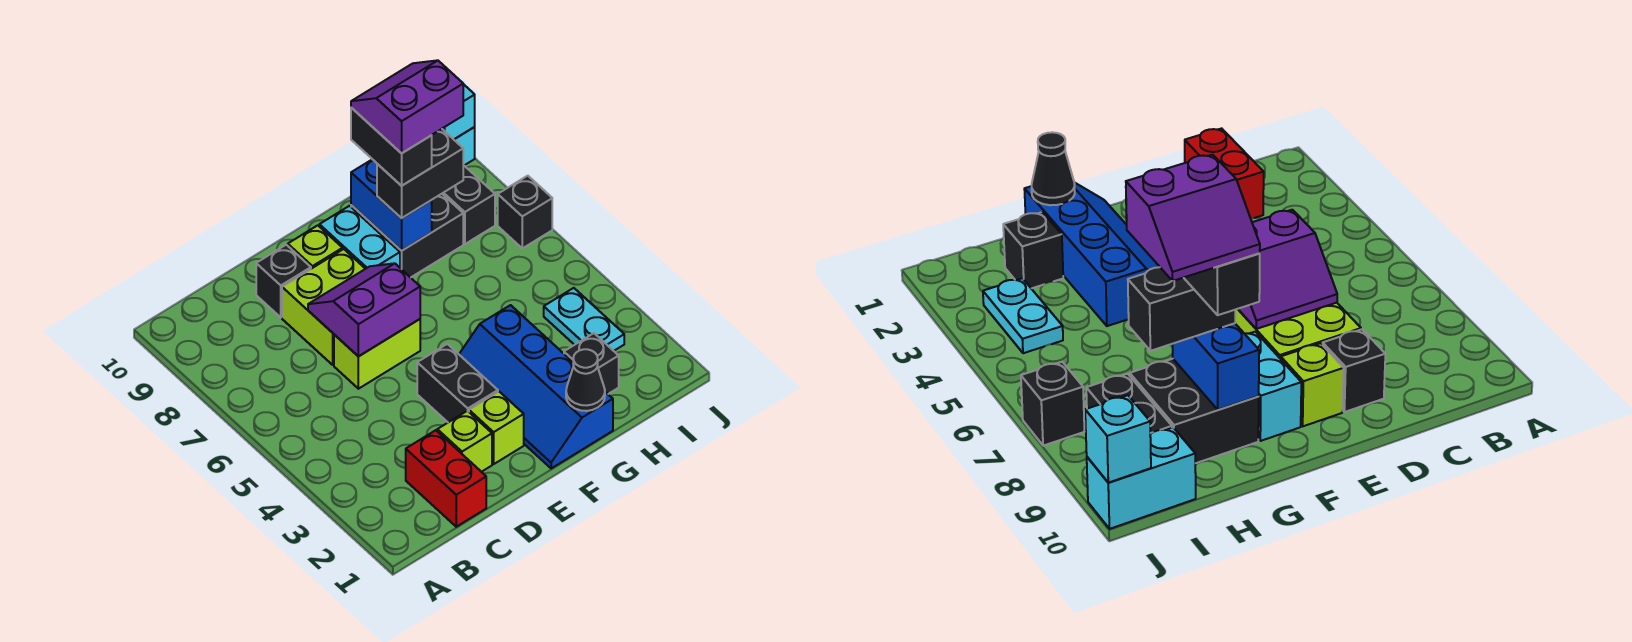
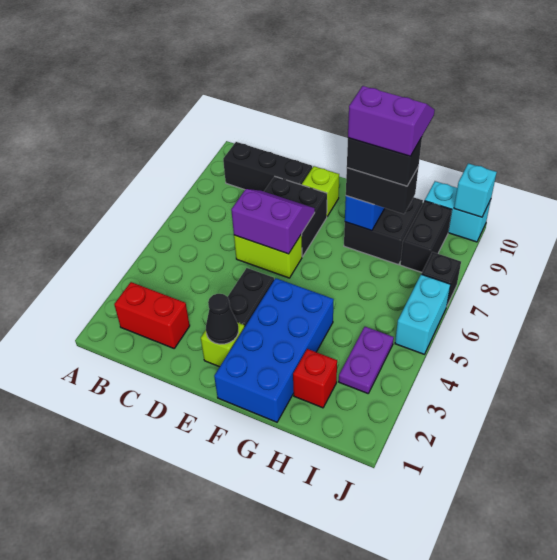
red 1x2 brick [406,430,486,527] -> red 1x2 brick turned to [114,282,190,348]
lime 1x1 brick [437,411,492,472] -> none
lime 2x2 brick [282,249,365,365] -> black 2x2 brick [264,176,327,257]
black 1x1 brick [256,245,311,317] -> black 1x3 brick [223,142,312,191]
blue 2x4 slope [459,305,613,468] -> blue 2x4 brick [214,278,334,422]
cyan 1x2 brick [319,206,400,269] -> cyan 1x2 brick moved to [395,274,451,354]
black 1x1 cone [566,349,605,411] -> black 1x1 cone moved to [206,294,238,344]
black 1x2 brick [351,108,432,186] -> black 1x2 brick turned to [347,137,422,186]
black 1x1 brick [564,333,619,394] -> red 1x1 brick [293,349,337,408]
cyan 1x2 plate [544,288,624,351] -> purple 1x2 plate [339,327,394,393]

